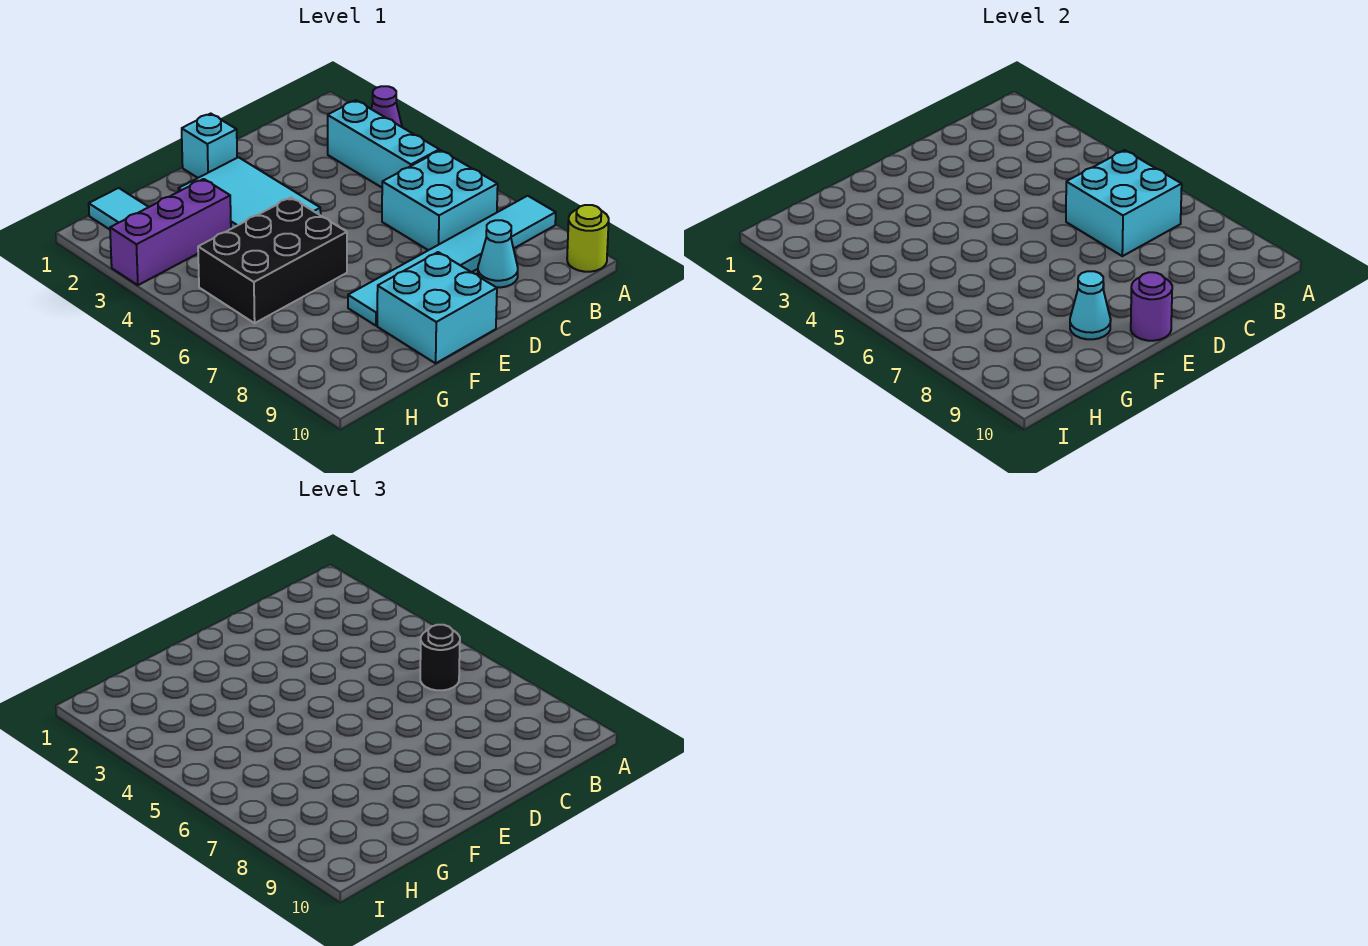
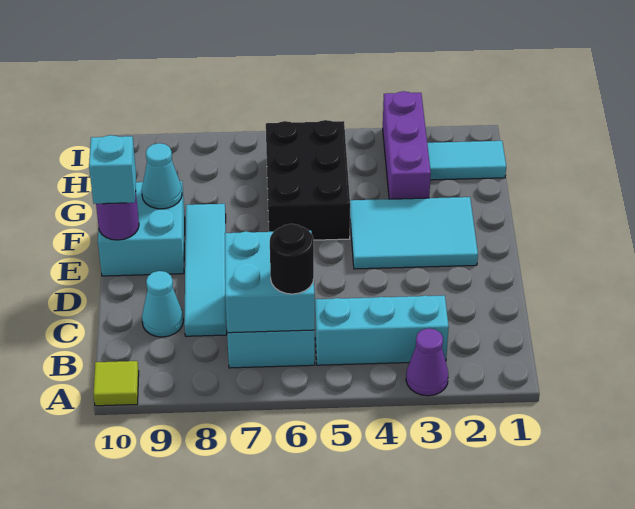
cyan 1x6 tile [348,196,556,326] -> cyan 1x4 tile [184,204,227,336]
lime 1x1 round brick [567,205,609,272] -> lime 1x1 tile [93,361,139,406]
cyan 1x1 brick [182,114,237,178] -> cyan 1x1 brick moved to [89,135,136,204]

